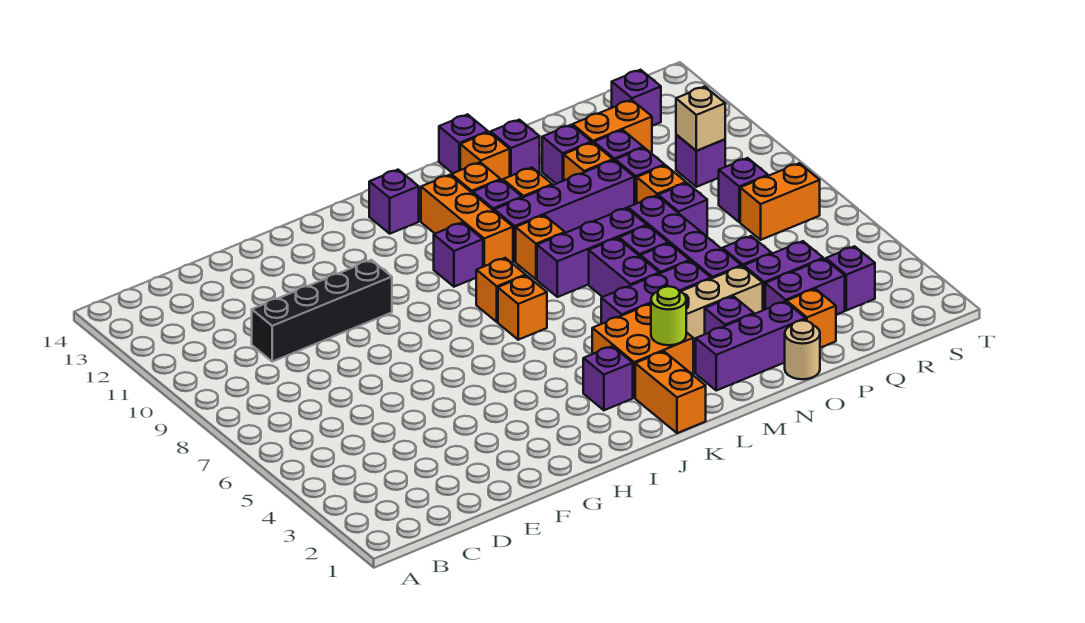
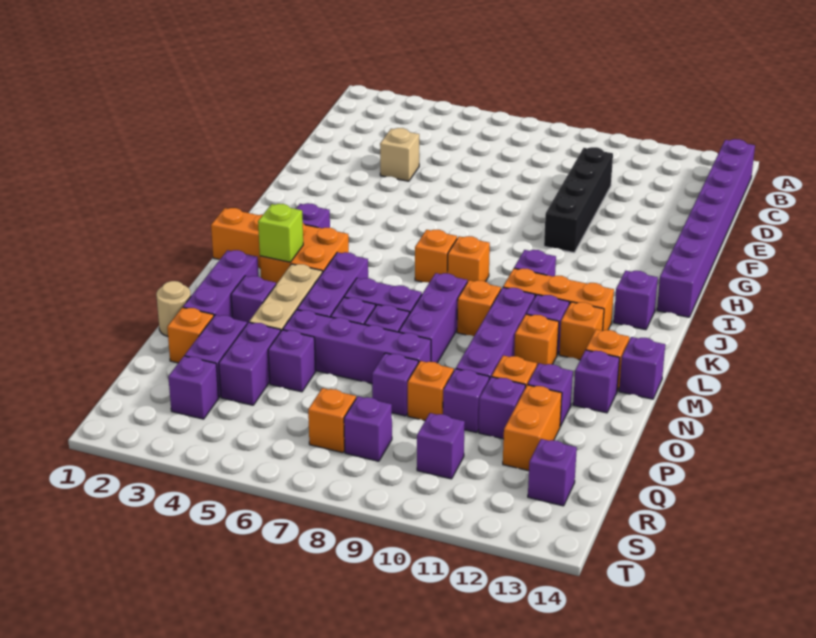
none -> purple 1x8 brick [657,139,755,317]
lime 1x1 round brick [651,286,686,345] -> lime 1x1 brick [258,204,303,262]
orange 1x2 brick [740,163,820,240] -> orange 1x1 brick [308,388,356,453]
tan 1x1 brick [676,87,725,151] -> tan 1x1 brick moved to [380,128,419,181]

